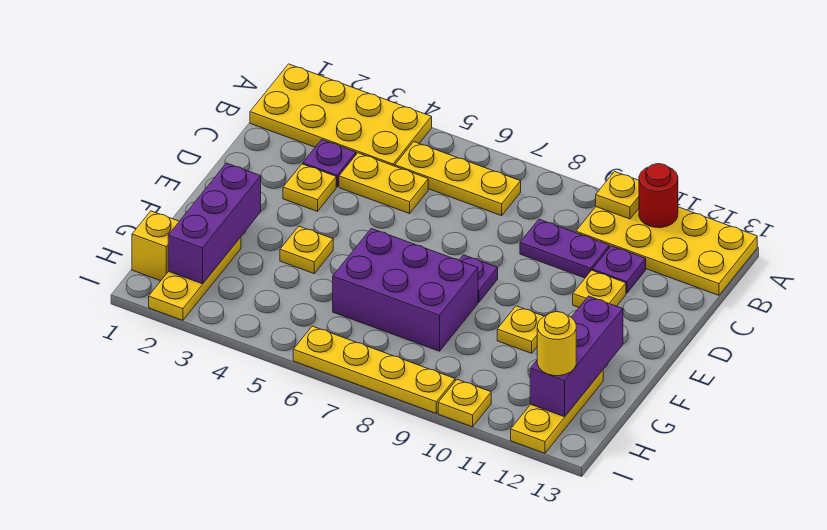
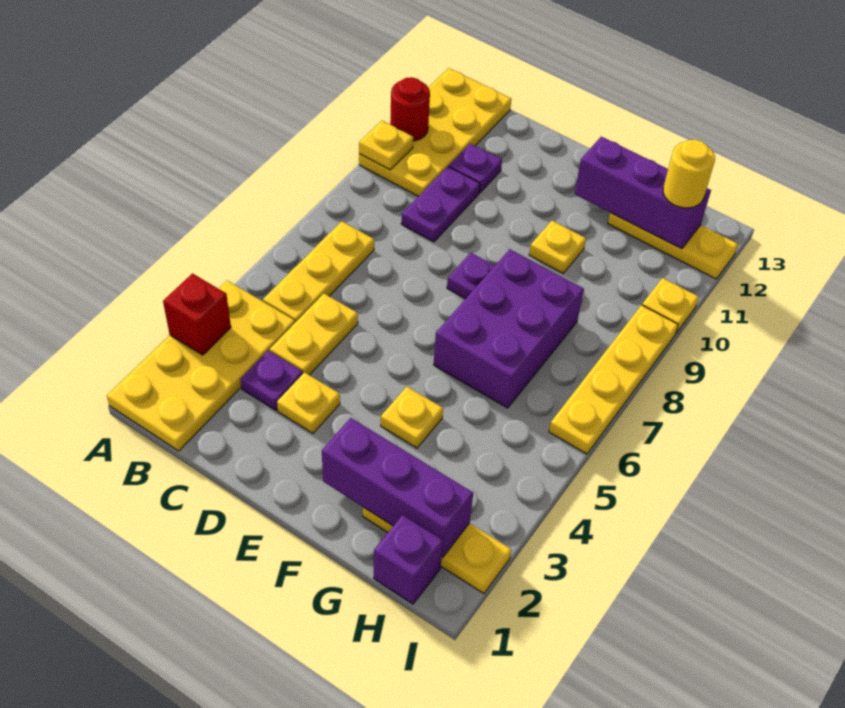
none -> red 1x1 brick [163,273,231,355]
yellow 1x1 plate [573,270,626,307] -> none
yellow 1x1 brick [132,211,179,281] -> purple 1x1 brick [374,515,443,604]

